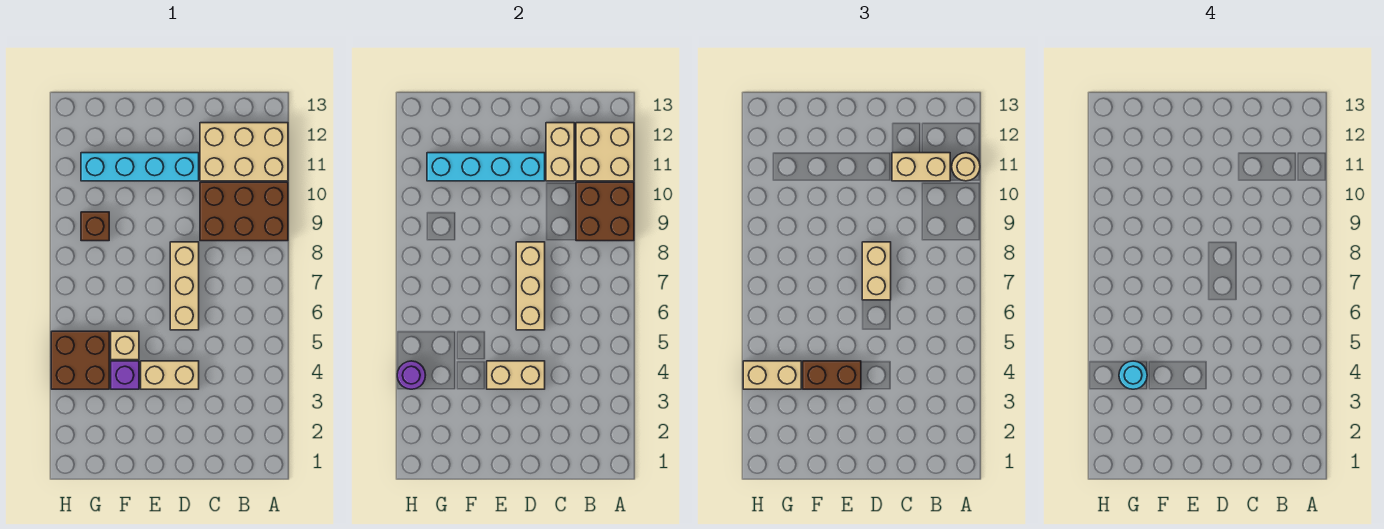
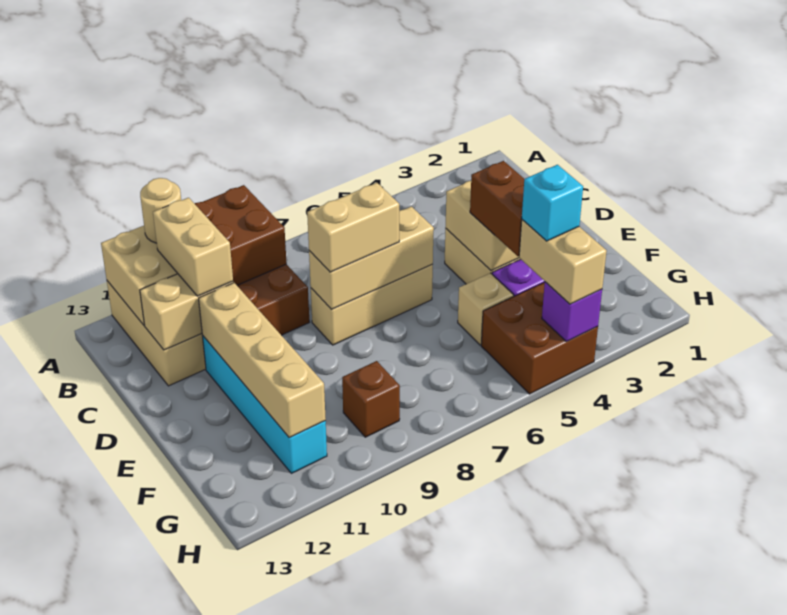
cyan 1x4 brick [427,153,545,181] -> tan 1x4 brick [199,283,326,437]
cyan 1x1 round brick [1119,361,1147,389] -> cyan 1x1 brick [522,165,583,241]
purple 1x1 round brick [397,361,425,389] -> purple 1x1 brick [542,282,602,341]

